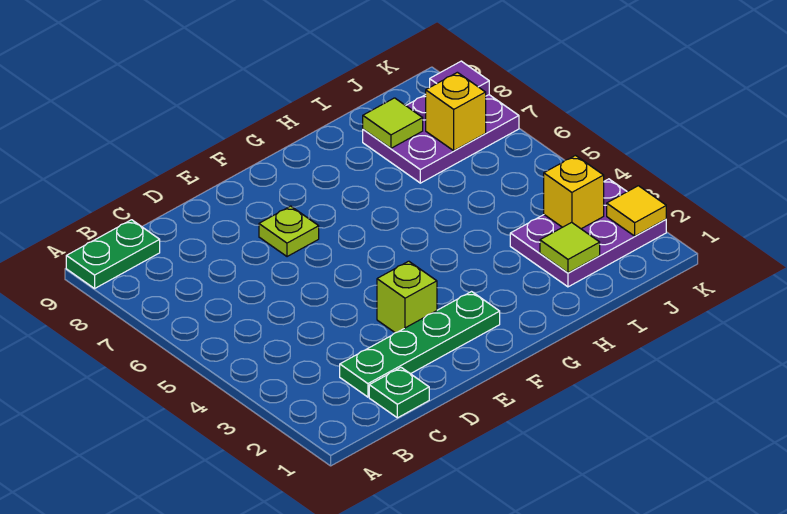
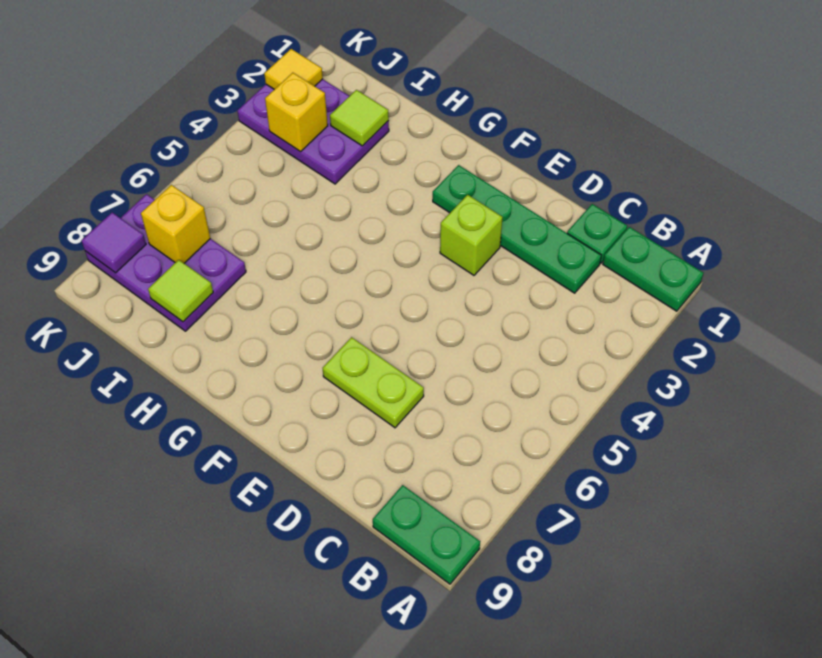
none -> green 1x2 plate [603,227,703,311]
lime 1x1 plate [259,206,319,257] -> lime 1x2 plate [323,337,424,428]

